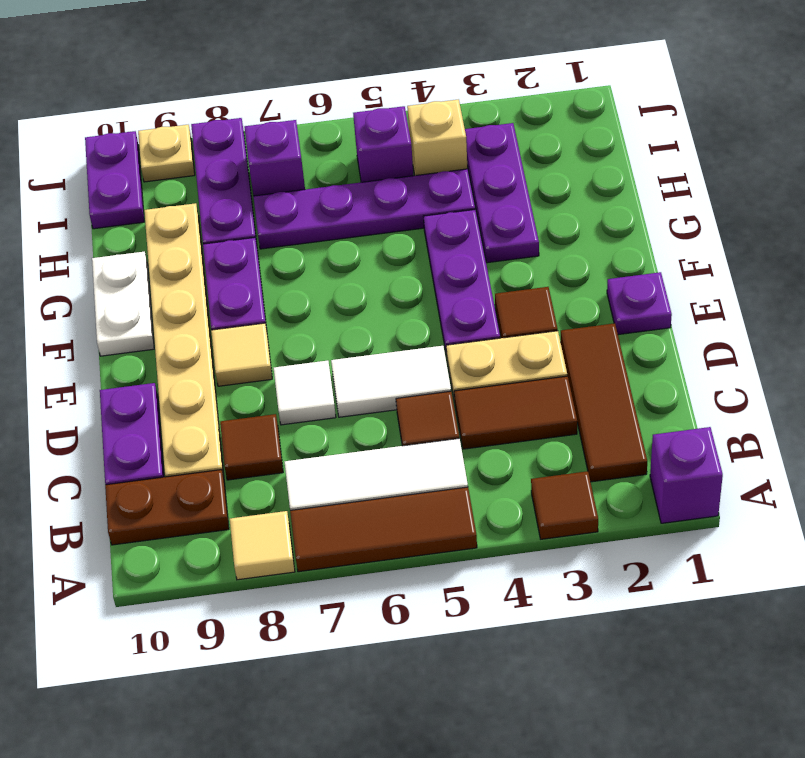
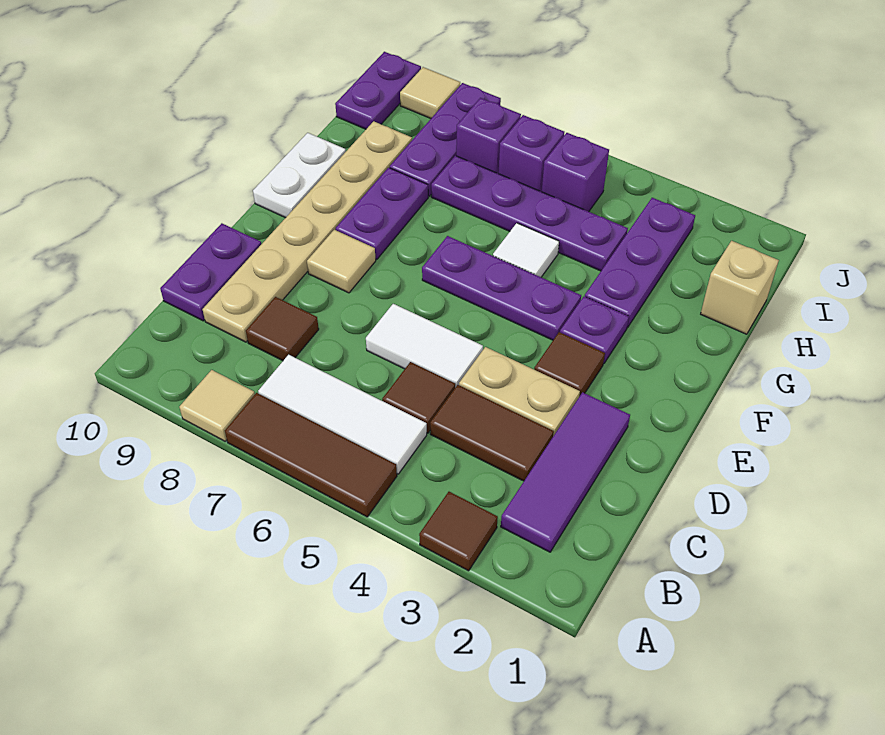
purple 1x1 brick [650,427,723,523] -> purple 1x1 brick moved to [499,115,564,192]
brown 1x3 tile [561,323,647,482] -> purple 1x3 tile [501,392,630,552]
brown 1x2 plate [105,470,229,545] -> none
white 1x1 tile [274,361,336,425] -> white 1x1 tile moved to [493,223,559,277]
purple 1x1 plate [607,272,672,335] -> purple 1x1 plate moved to [560,296,629,364]
purple 1x3 plate [423,209,500,356] -> purple 1x3 plate turned to [422,236,581,340]
tan 1x1 brick [407,99,467,176] -> tan 1x1 brick moved to [701,241,779,334]
tan 1x1 plate [138,125,195,182] -> tan 1x1 tile [400,67,460,118]

